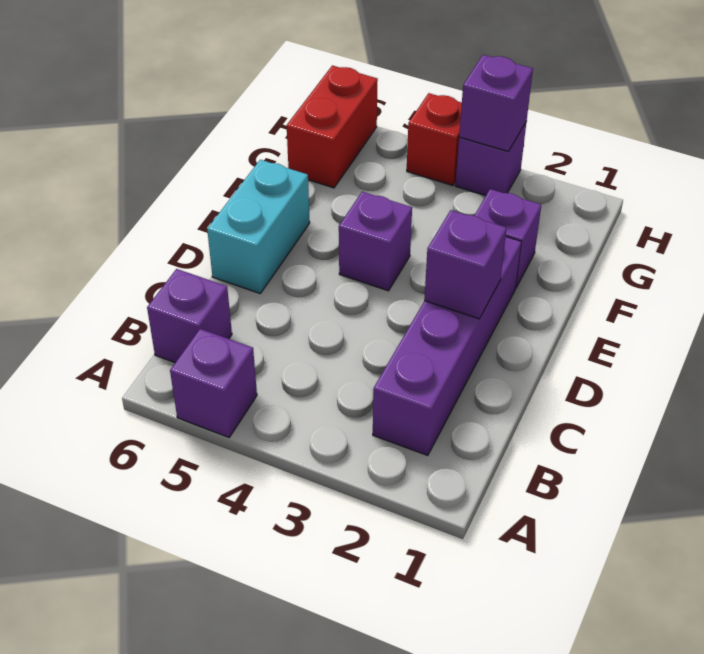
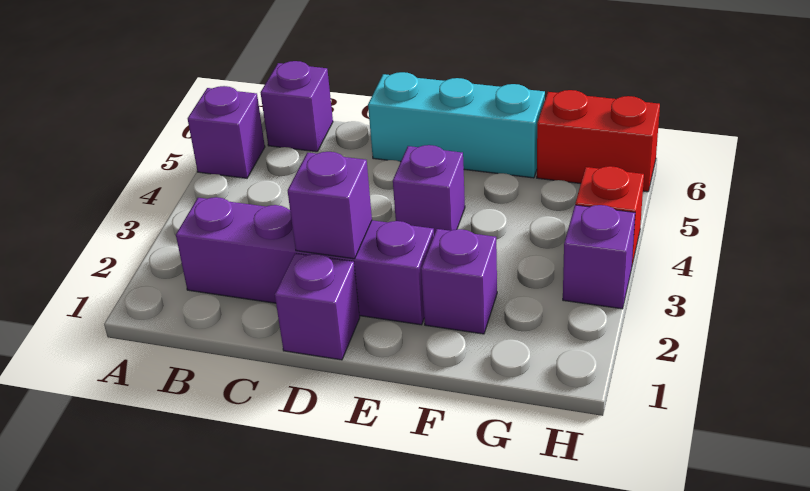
cyan 1x2 brick [207,160,310,293] -> cyan 1x3 brick [368,72,545,178]
purple 1x1 brick [459,55,533,151] -> purple 1x1 brick moved to [275,253,360,360]

